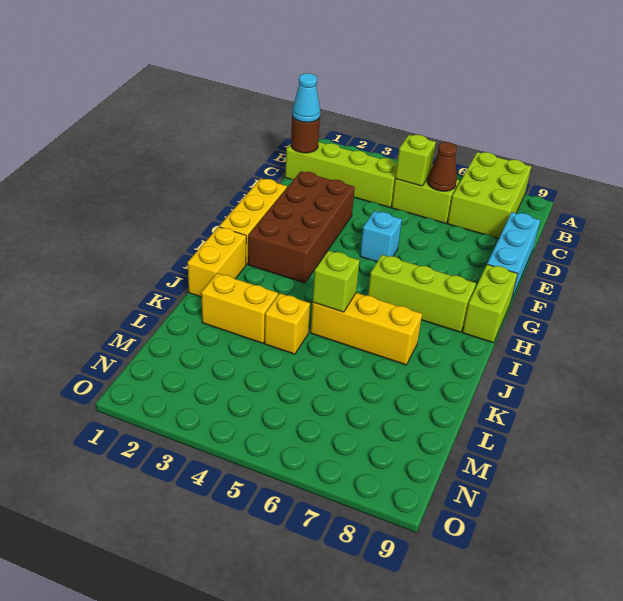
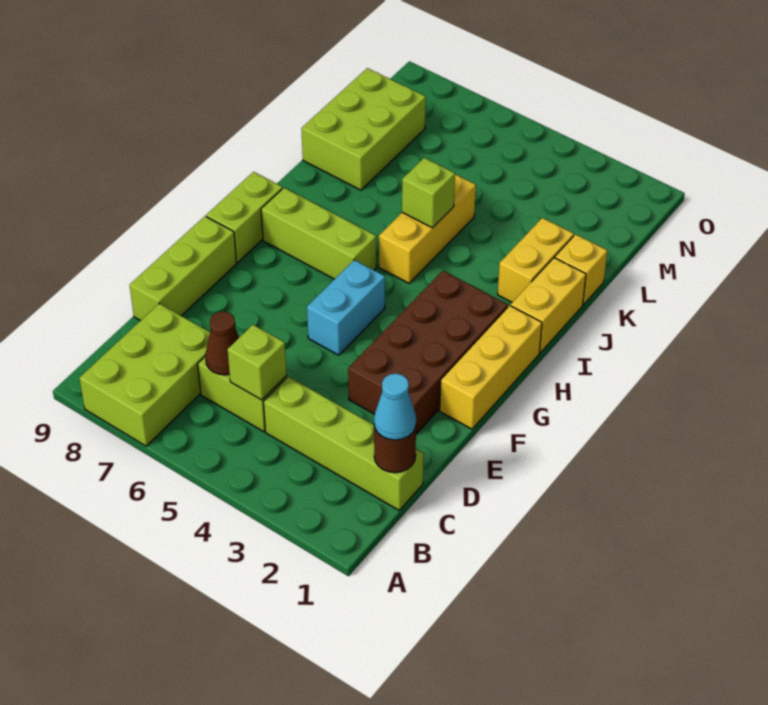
cyan 1x3 brick [487,212,540,300] -> lime 1x3 brick [130,216,237,321]
cyan 1x1 brick [360,211,402,262] -> cyan 1x2 brick [307,260,385,355]
yellow 1x3 brick [311,293,422,365] -> yellow 1x3 brick turned to [379,175,476,283]
yellow 1x2 brick [201,273,278,343] -> yellow 1x2 brick turned to [498,218,574,302]
yellow 1x1 brick [265,293,310,354] -> yellow 1x1 brick moved to [555,234,607,304]
none -> lime 2x3 brick [301,68,426,190]

